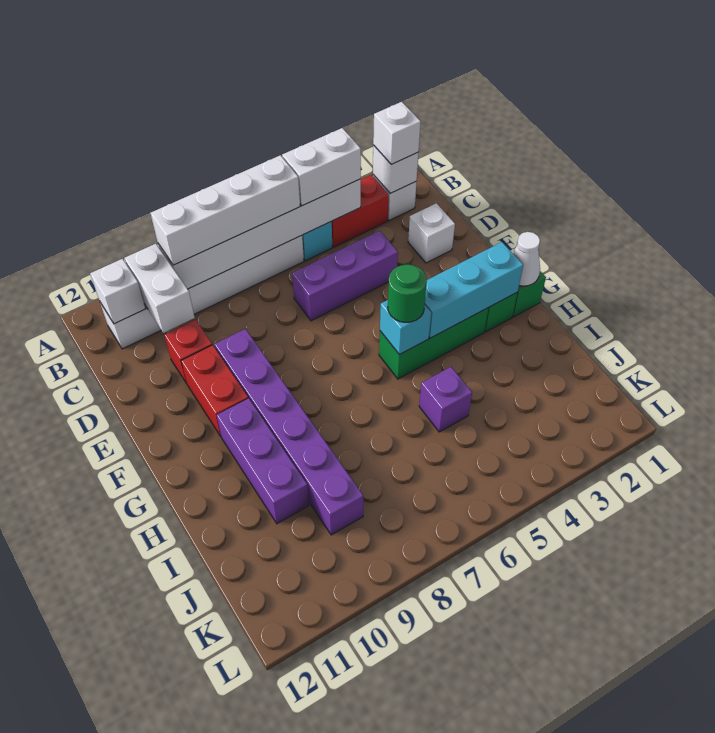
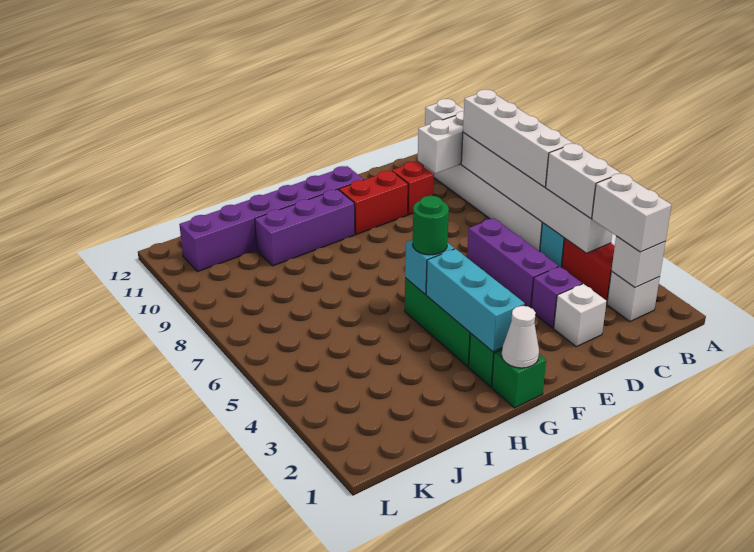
white 1x1 brick [373,102,421,164] -> white 1x2 brick [592,173,671,252]
purple 1x6 brick [215,329,363,535] -> purple 1x6 brick moved to [179,166,364,271]
purple 1x1 brick [419,367,472,432] -> purple 1x1 brick moved to [531,266,582,328]

